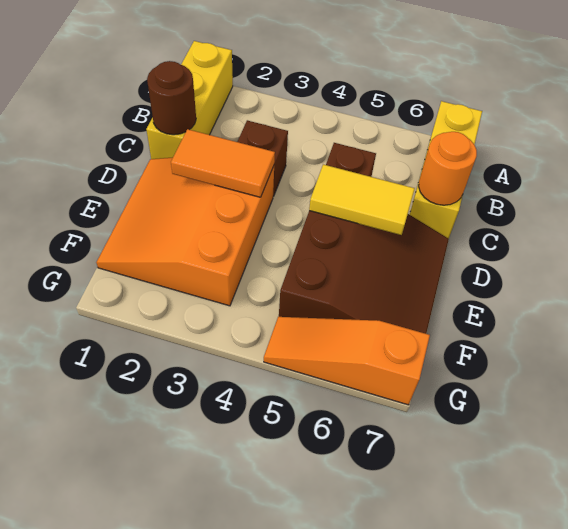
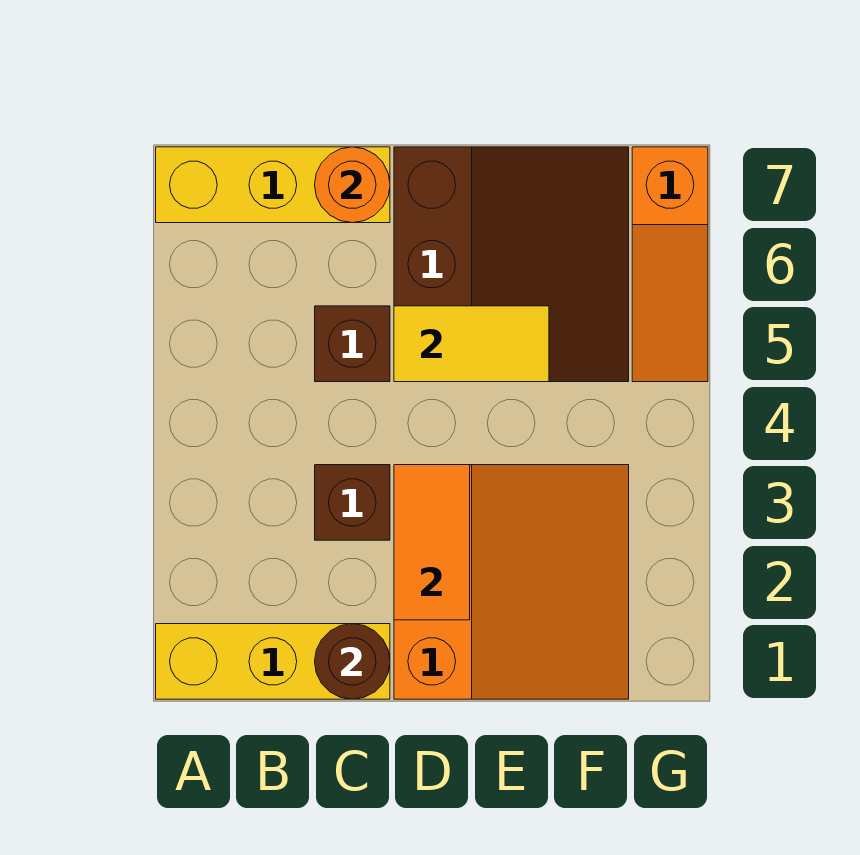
orange 3x3 slope [96,157,274,306] -> orange 3x3 slope turned to [394,465,629,699]
brown 3x3 slope [279,211,449,334] -> brown 3x3 slope turned to [394,147,629,382]
yellow 1x2 tile [309,164,415,235] -> yellow 1x2 tile turned to [394,306,549,382]

